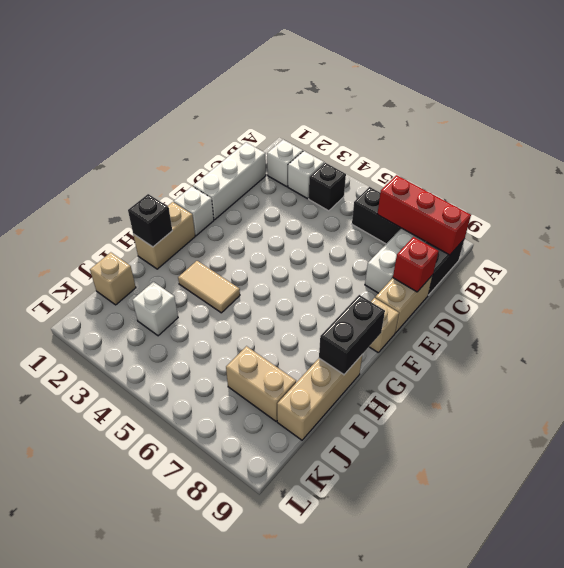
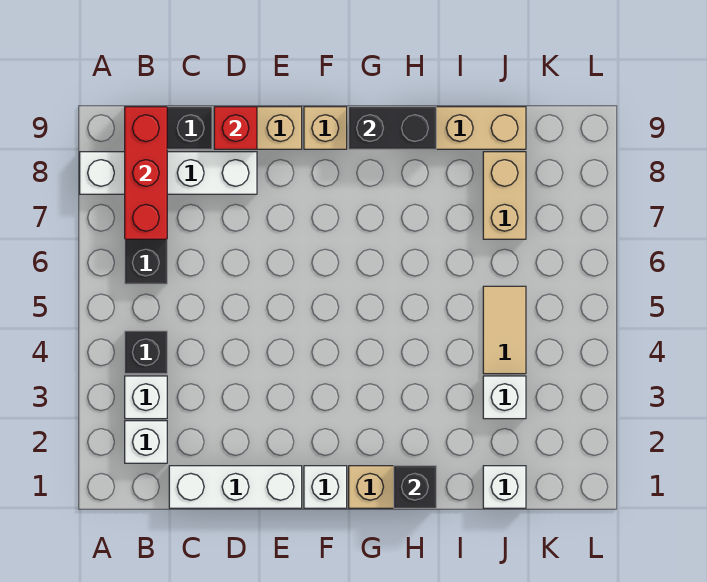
tan 1x2 tile [178,261,240,313] -> tan 1x2 tile moved to [483,286,526,374]
tan 1x1 brick [90,252,136,305] -> white 1x1 brick [483,466,526,508]

